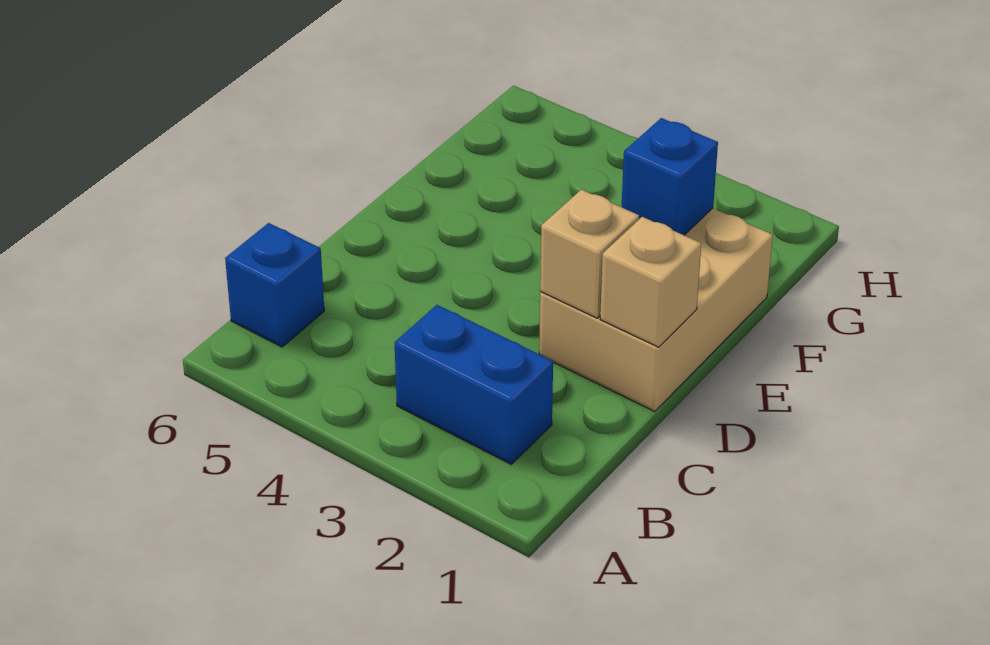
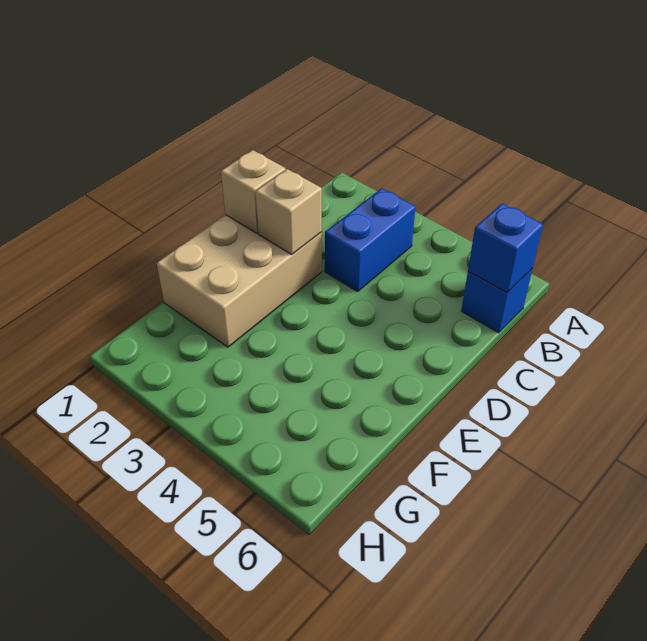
blue 1x2 brick [395,305,553,464] -> blue 1x2 brick turned to [325,188,416,291]
blue 1x1 brick [622,118,718,235] -> blue 1x1 brick moved to [468,204,543,293]

